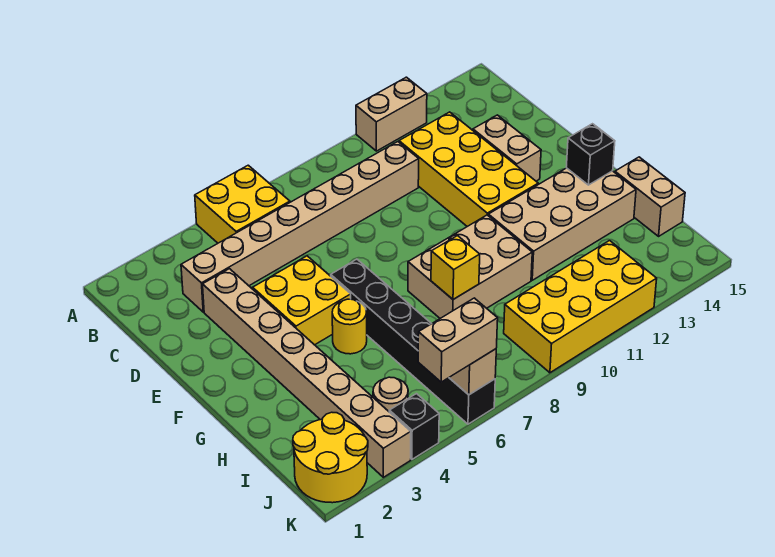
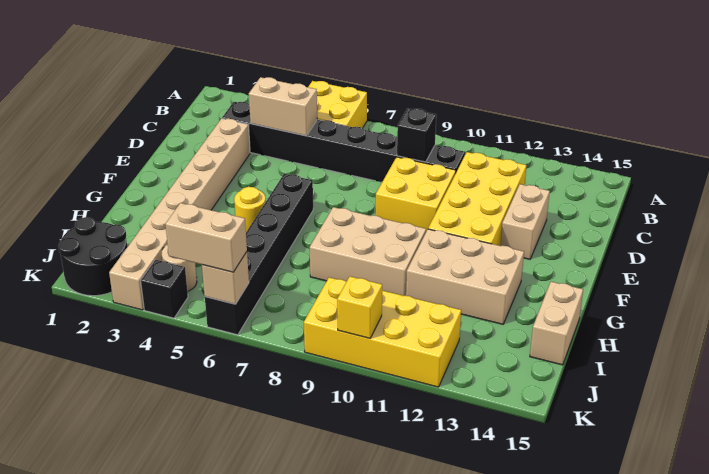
tan 1x2 brick [356,77,427,151] -> tan 1x2 brick moved to [249,77,317,136]
tan 1x8 brick [181,142,419,312] -> black 1x8 brick [222,102,465,182]
yellow 2x2 brick [253,256,351,345] -> yellow 2x2 brick moved to [376,157,456,231]
tan 2x4 brick [488,168,636,280] -> tan 2x3 brick [406,229,524,324]
black 1x1 brick [566,124,615,185] -> black 1x1 brick moved to [397,108,436,162]
yellow 1x1 brick [431,236,480,299] -> yellow 1x1 brick moved to [337,277,382,338]
yellow 2x2 round brick [293,412,368,503] -> black 2x2 round brick [58,217,127,296]

